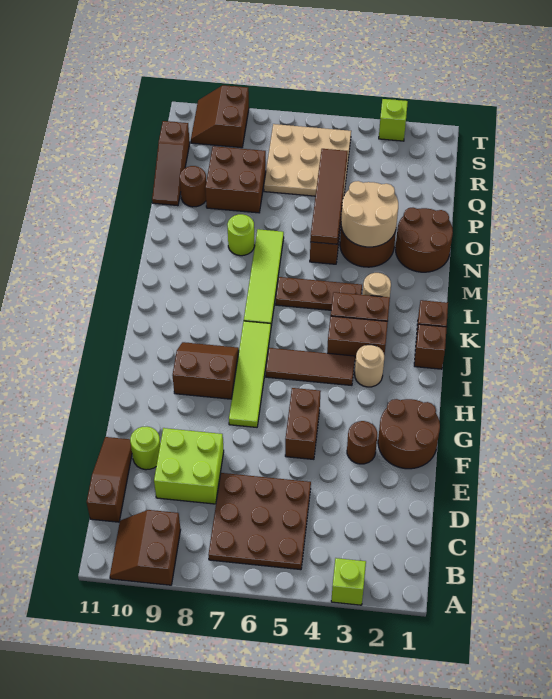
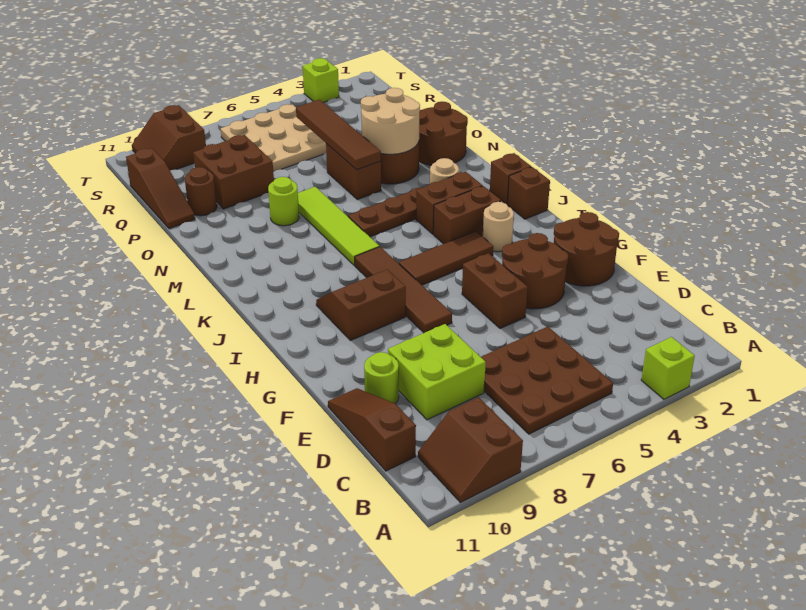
brown 1x1 round brick [347,421,377,464] -> brown 2x2 round brick [502,233,568,309]
lime 1x4 tile [229,321,271,427] -> brown 1x4 tile [355,247,452,333]

